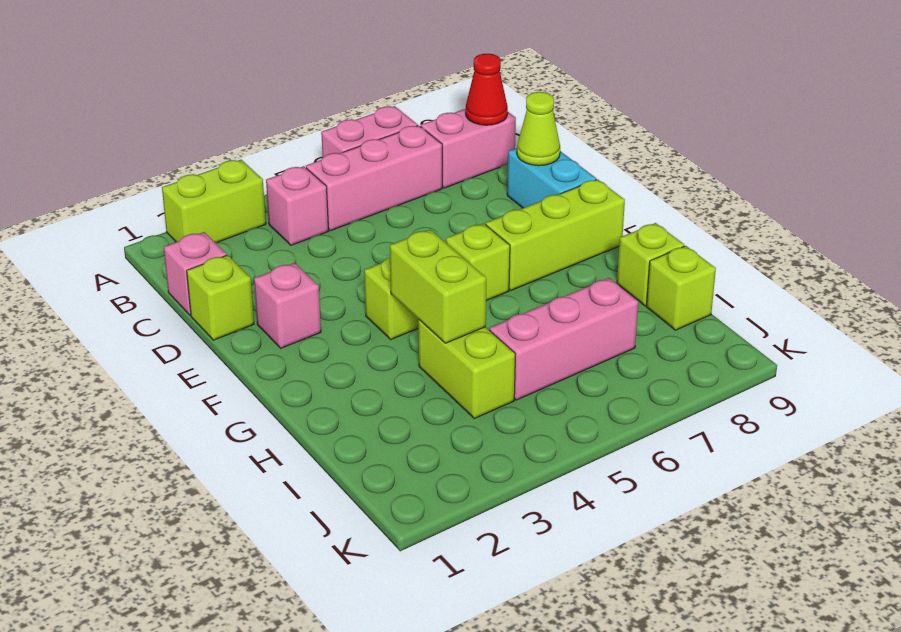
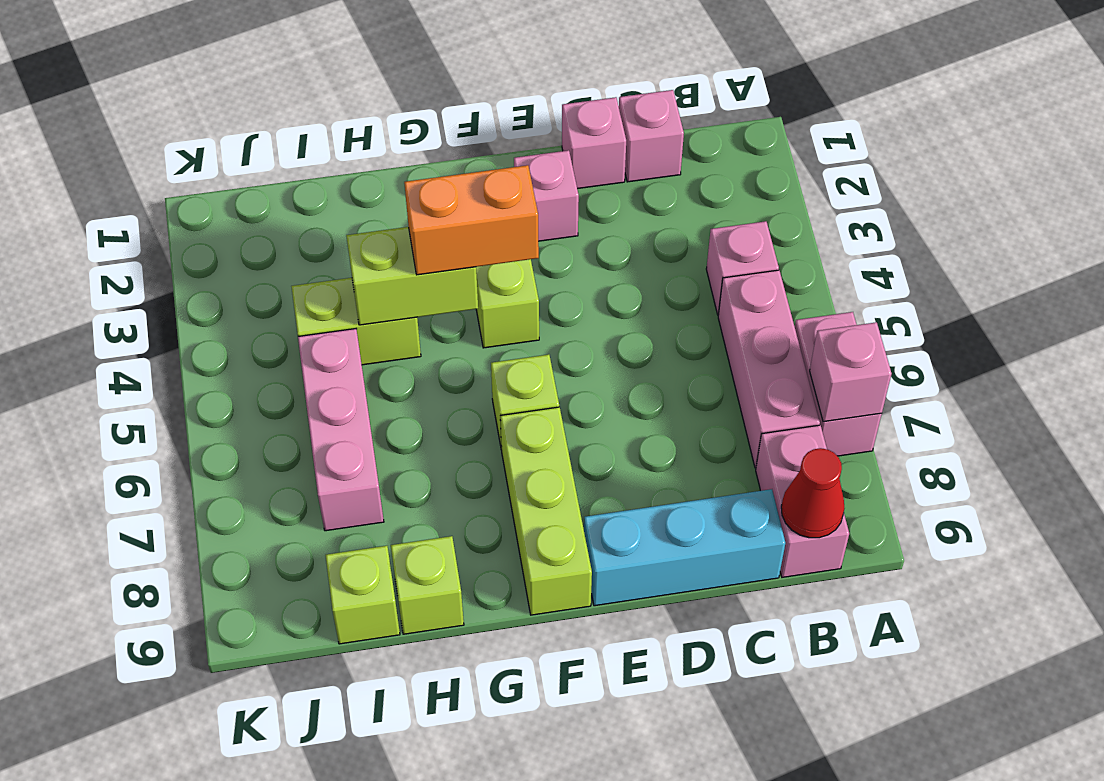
lime 1x2 brick [162,160,266,243] -> none
none -> pink 1x1 brick [810,322,892,422]
lime 1x1 brick [187,255,254,340] -> pink 1x1 brick [562,97,626,189]
cyan 1x2 brick [507,148,596,208] -> cyan 1x3 brick [584,489,785,606]
lime 1x1 cone [517,92,560,166] -> none
none -> orange 1x2 brick [404,165,539,275]

